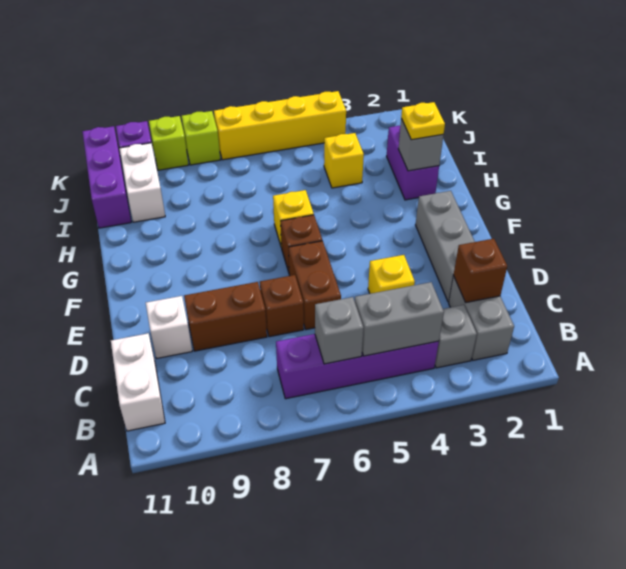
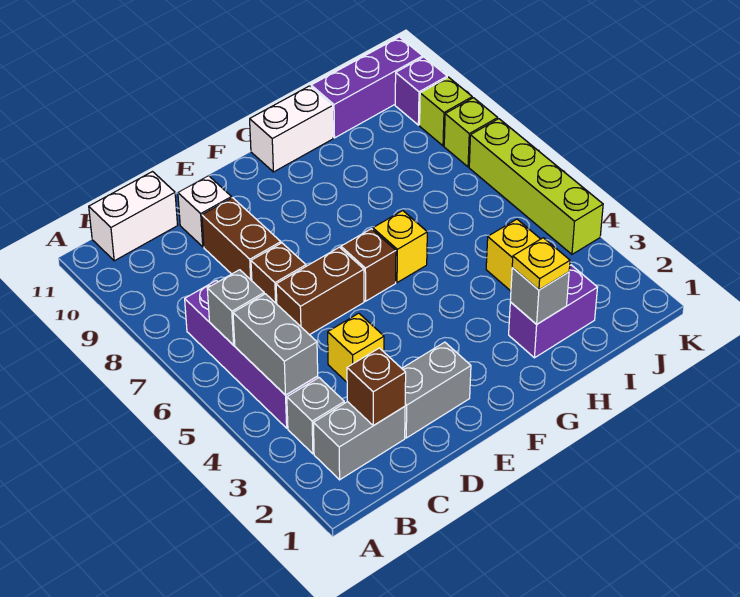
grey 1x3 brick [416,191,475,302] -> grey 1x2 brick [402,342,471,438]
white 1x2 brick [120,143,165,222] -> white 1x2 brick moved to [250,86,333,172]
yellow 1x4 brick [214,91,346,160] -> lime 1x4 brick [469,119,603,254]

